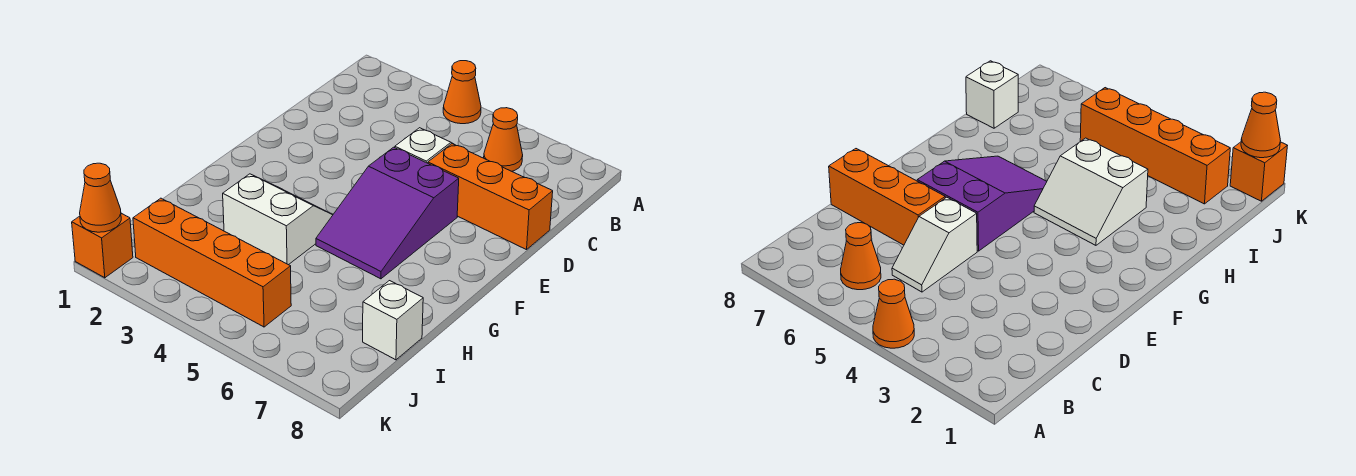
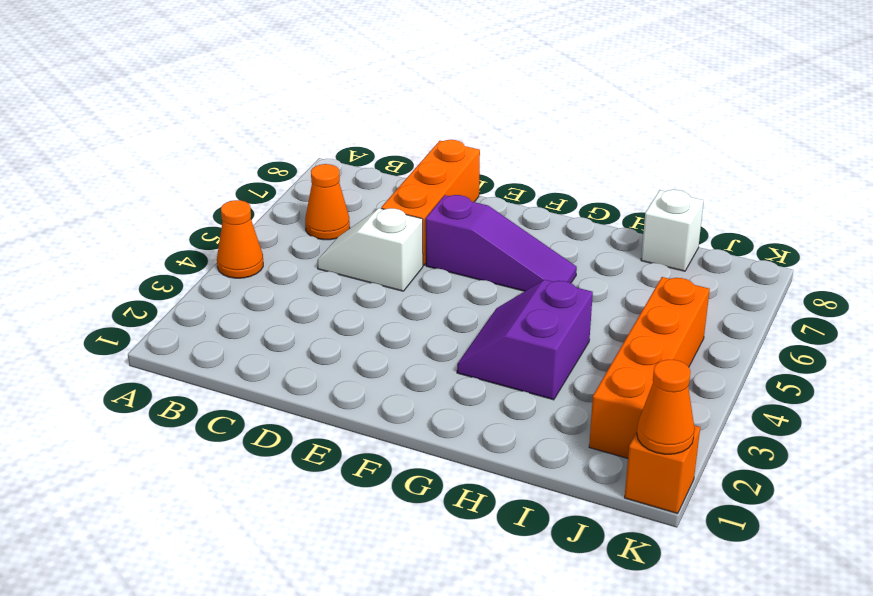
purple 2x3 slope [316,147,459,279] -> purple 1x3 slope [426,195,577,291]
white 2x2 slope [223,174,333,265] -> purple 2x2 slope [457,280,593,400]

